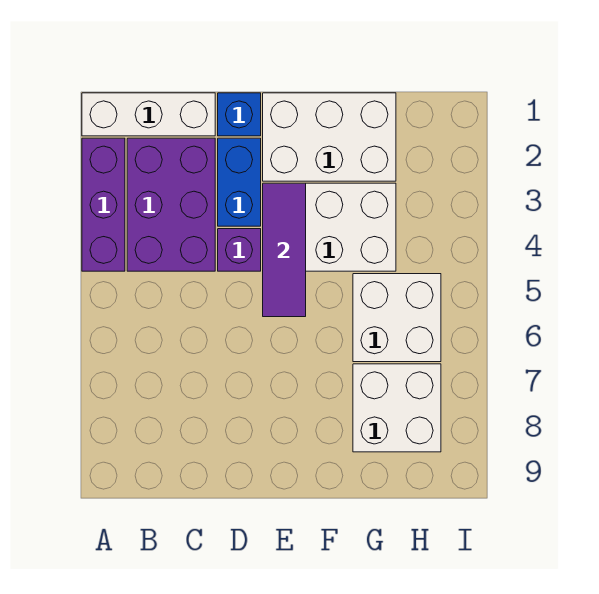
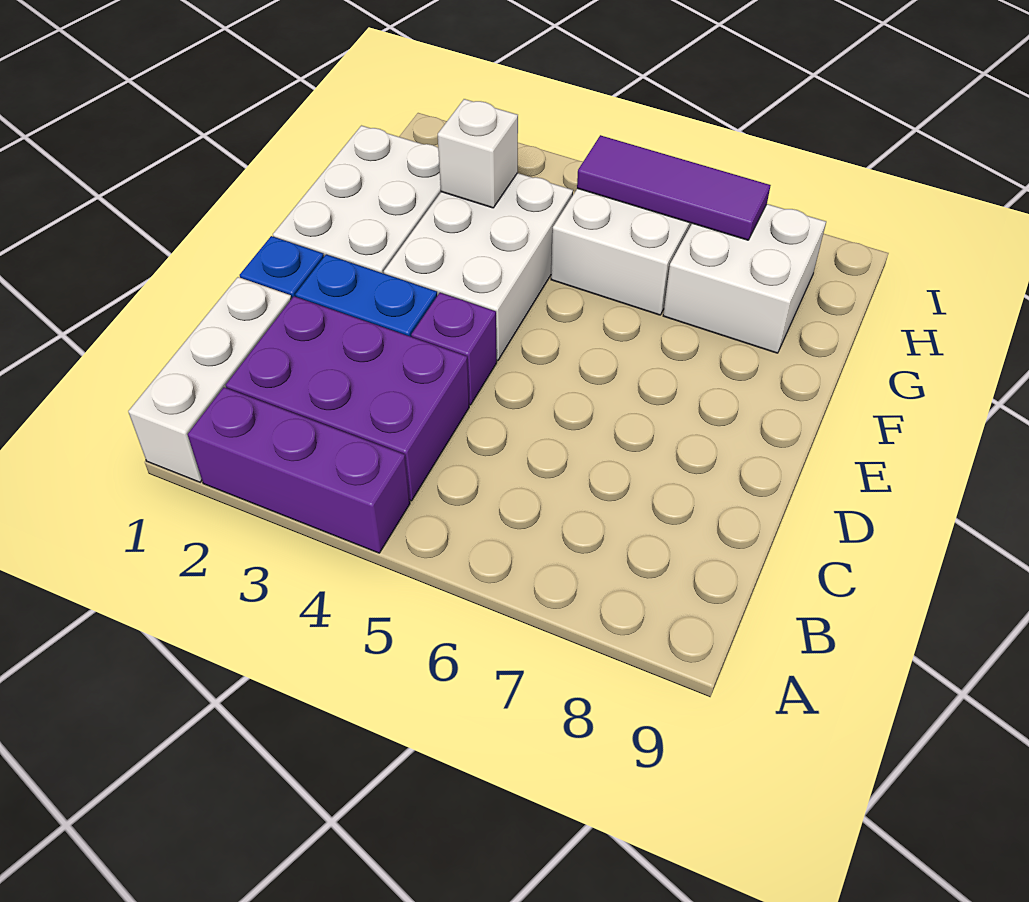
purple 1x3 tile [263,183,306,317] -> purple 1x3 tile moved to [577,135,771,240]
none -> white 1x1 brick [438,99,518,208]

